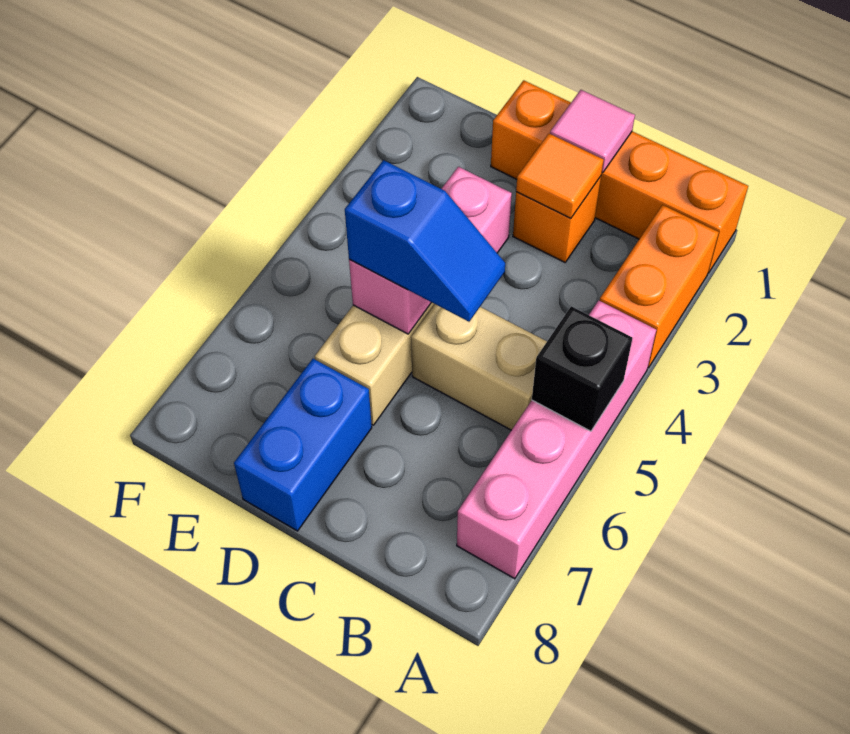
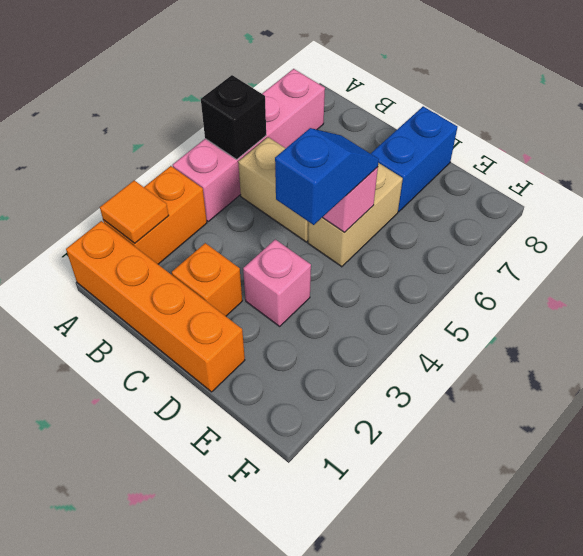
pink 1x1 tile [550,90,635,173] -> none
orange 1x1 tile [516,134,604,218] -> orange 1x1 tile moved to [100,180,169,243]
blue 1x2 slope [345,160,505,322] -> blue 1x2 slope turned to [275,128,379,225]

